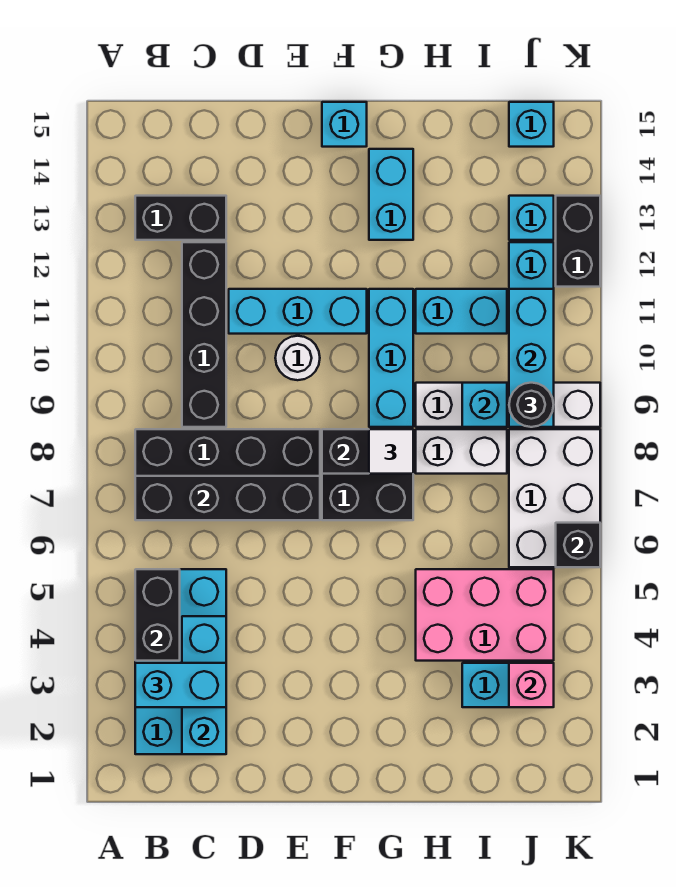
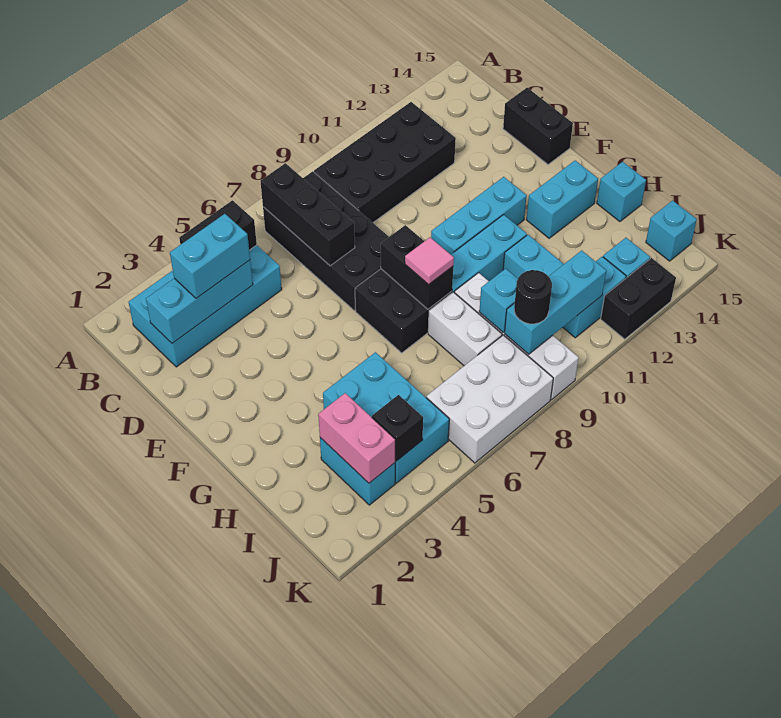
cyan 1x2 brick [135,663,226,707] -> cyan 1x2 brick turned to [170,214,250,298]
black 1x4 brick [135,476,320,520] -> black 1x3 brick [260,163,355,266]
black 1x2 brick [135,196,226,240] -> black 1x2 brick moved to [503,88,573,165]
black 1x4 brick [182,242,226,427] -> black 2x4 brick [314,102,456,222]
cyan 1x3 brick [229,289,367,334] -> cyan 1x3 brick turned to [431,177,527,254]
white 1x1 round brick [275,336,320,380] -> none
cyan 1x1 brick [322,102,367,147] -> cyan 1x1 brick moved to [597,162,646,222]
white 1x1 tile [369,429,413,474] -> pink 1x1 tile [405,237,454,285]
pink 2x3 brick [416,569,554,661] -> cyan 2x3 brick [323,352,449,483]
pink 1x1 brick [509,663,554,707] -> pink 1x2 brick [318,393,395,483]
black 1x1 brick [556,523,600,567] -> black 1x1 brick moved to [372,395,423,461]

